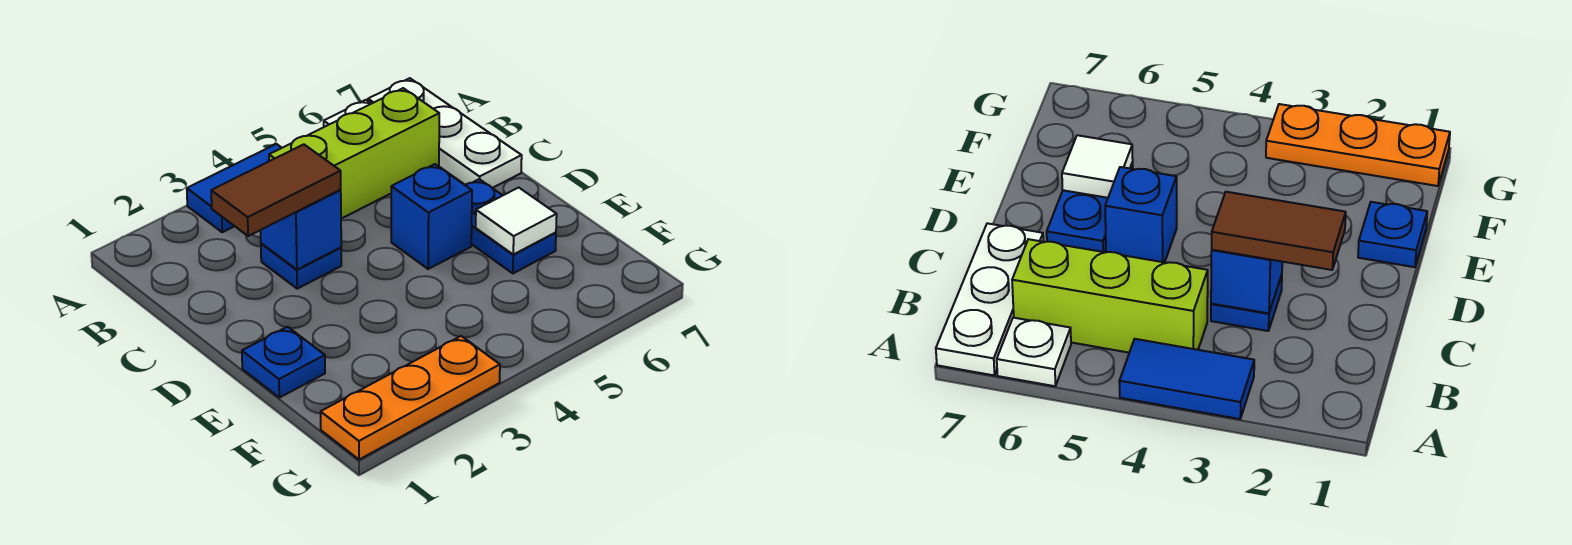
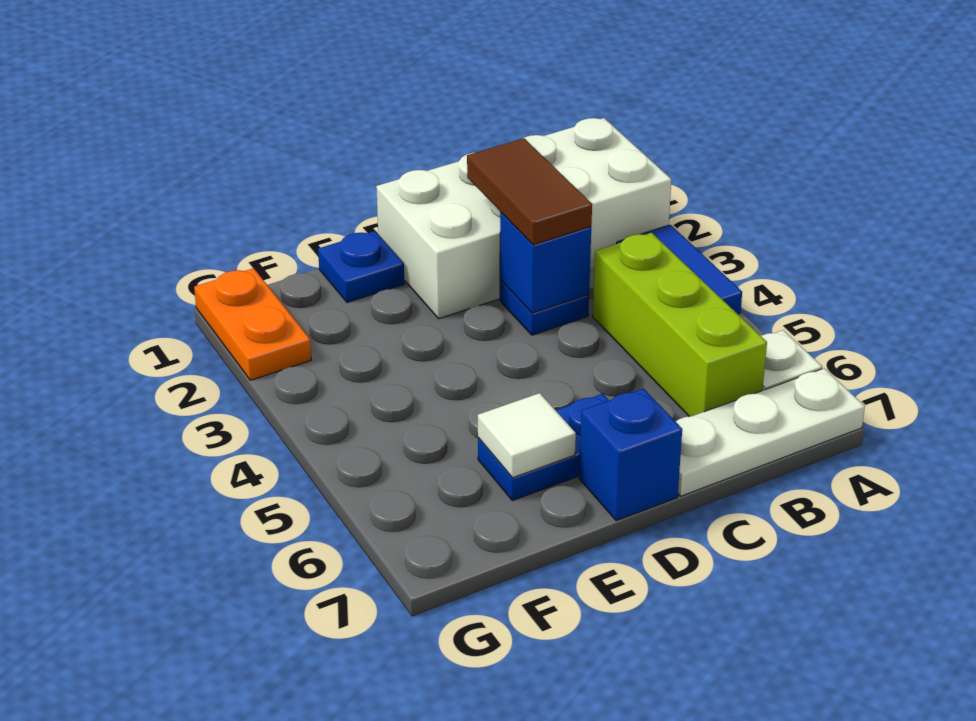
none -> white 2x4 brick [376,118,671,319]
blue 1x1 brick [391,164,472,269] -> blue 1x1 brick moved to [579,388,682,521]
orange 1x3 plate [321,336,500,460] -> orange 1x2 plate [194,268,311,380]

